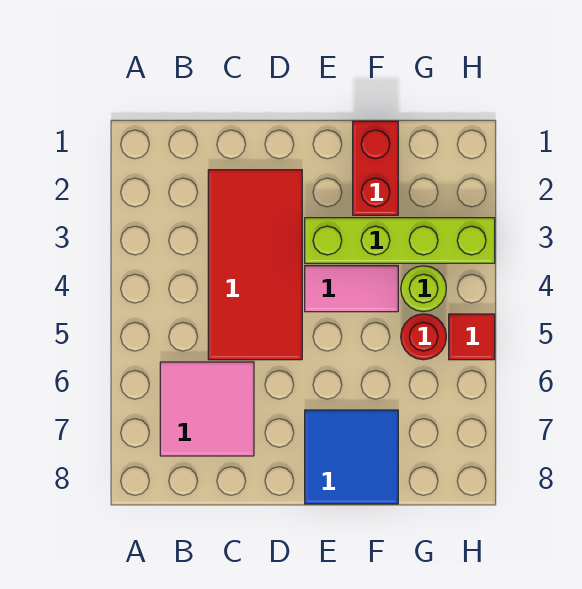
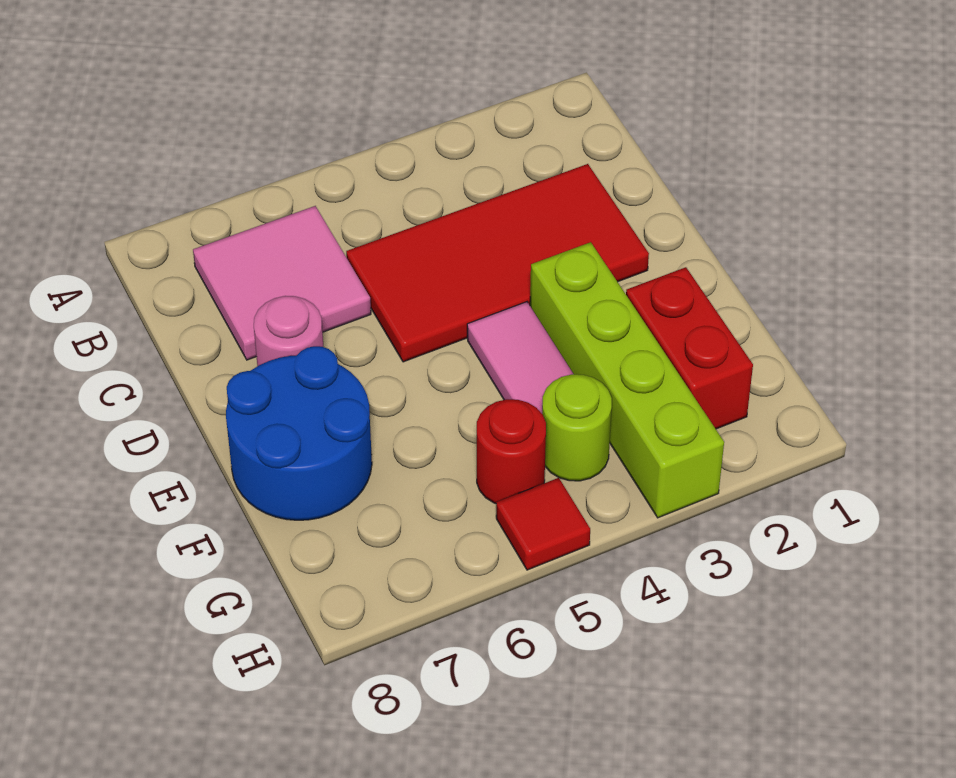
none -> pink 1x1 round brick [254,296,323,366]
blue 2x2 tile [305,410,398,504] -> blue 2x2 round brick [226,346,372,520]
red 1x2 brick [353,121,398,215] -> red 1x2 brick turned to [626,267,753,429]

